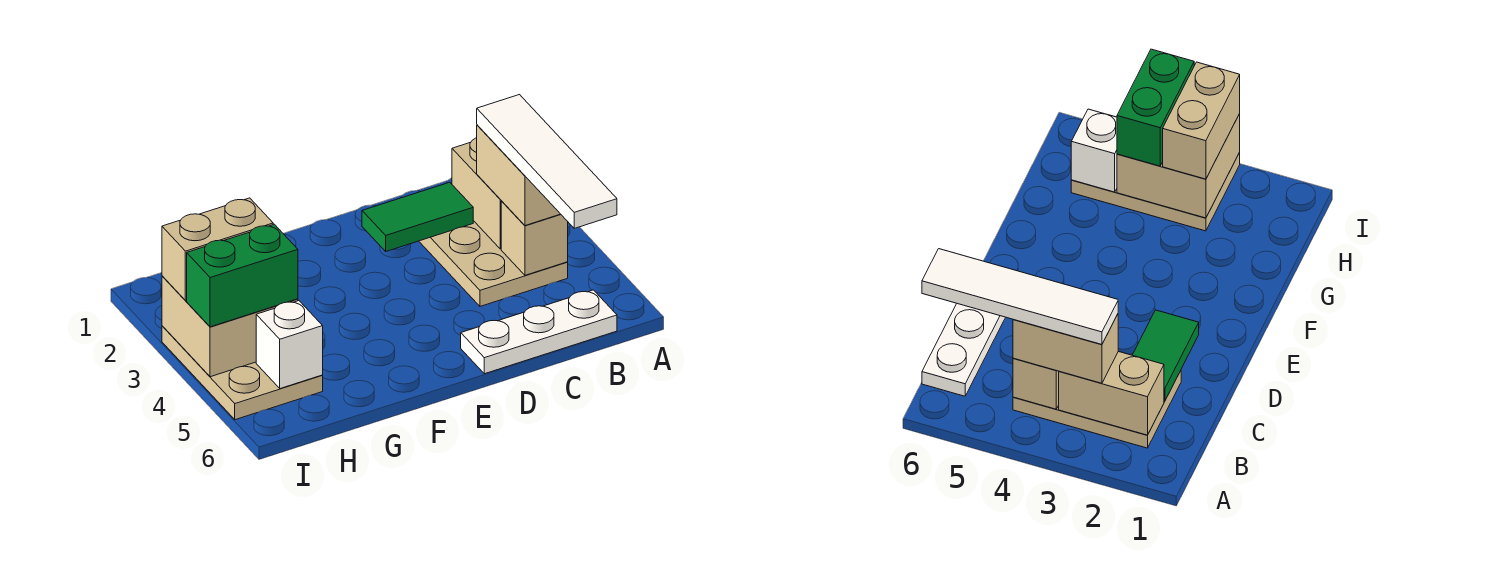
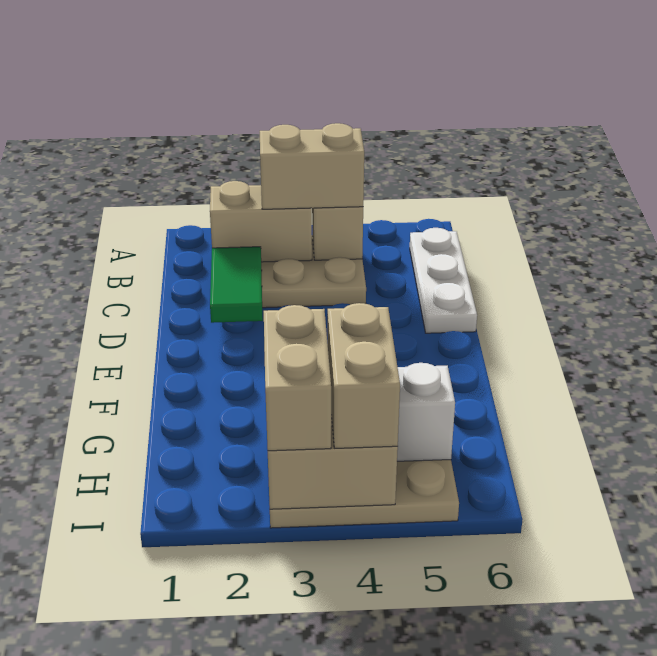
white 1x4 tile [477,95,617,228] -> none
green 1x2 brick [187,224,298,327] -> tan 1x2 brick [328,303,400,448]

